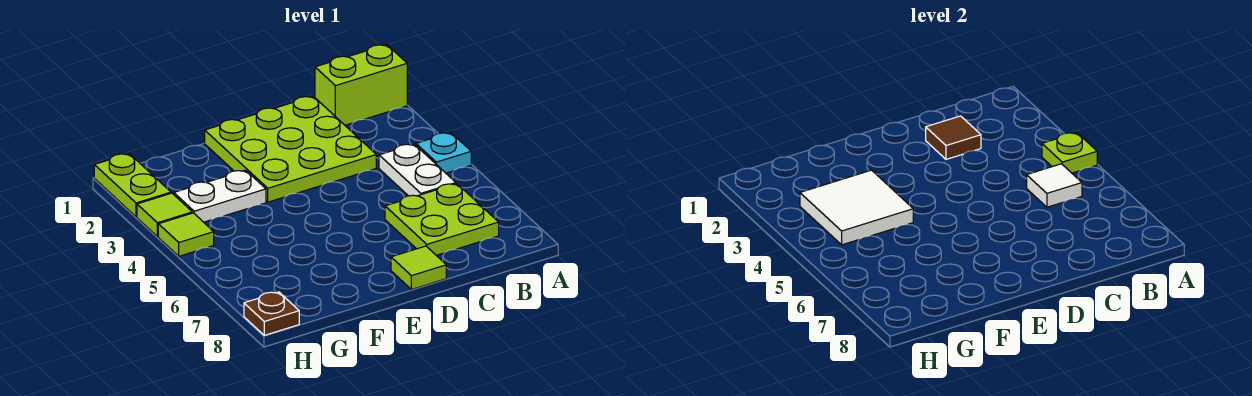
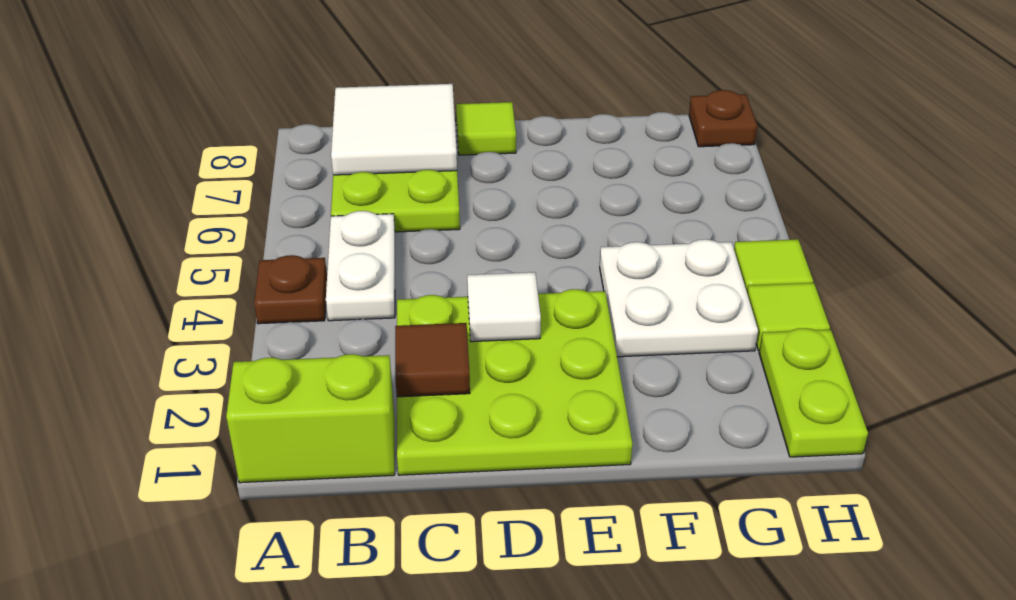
cyan 1x1 plate [416,133,471,173] -> brown 1x1 plate [254,255,327,324]
lime 1x1 plate [1042,133,1097,173] -> none
white 1x1 tile [1027,164,1082,207] -> white 1x1 tile moved to [467,272,541,342]
white 1x2 plate [174,170,266,222] -> white 2x2 plate [600,239,758,357]
white 2x2 tile [800,170,913,245] -> white 2x2 tile moved to [331,84,457,175]

